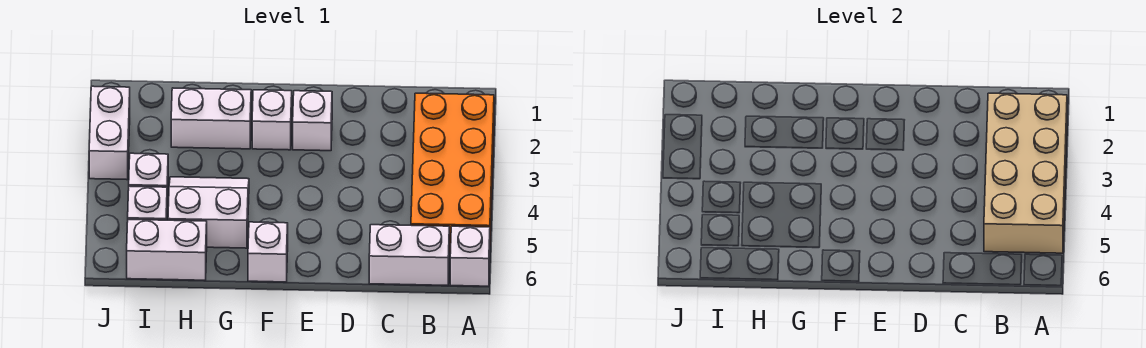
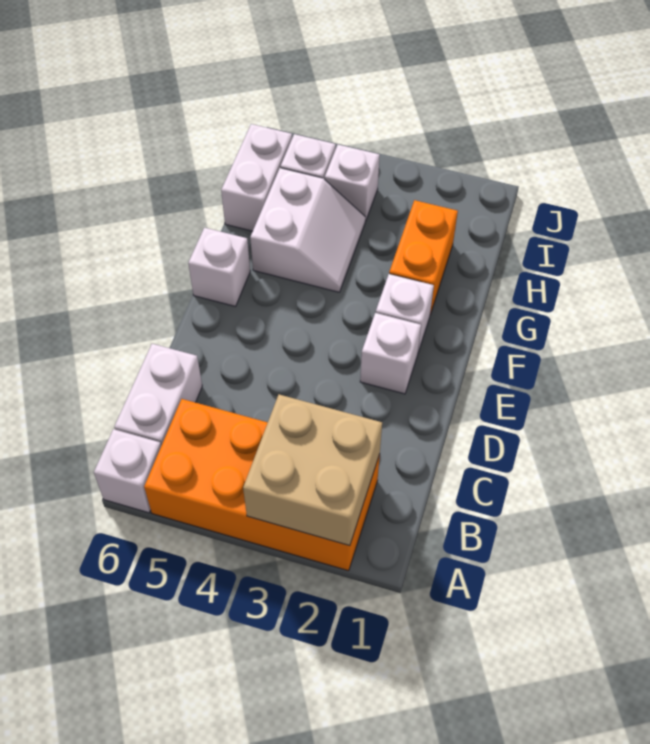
tan 2x4 brick [984,93,1067,253] -> tan 2x2 brick [243,395,382,546]
white 1x2 brick [171,88,251,149] -> orange 1x2 brick [389,200,458,314]
white 1x2 brick [89,86,130,180] -> none

